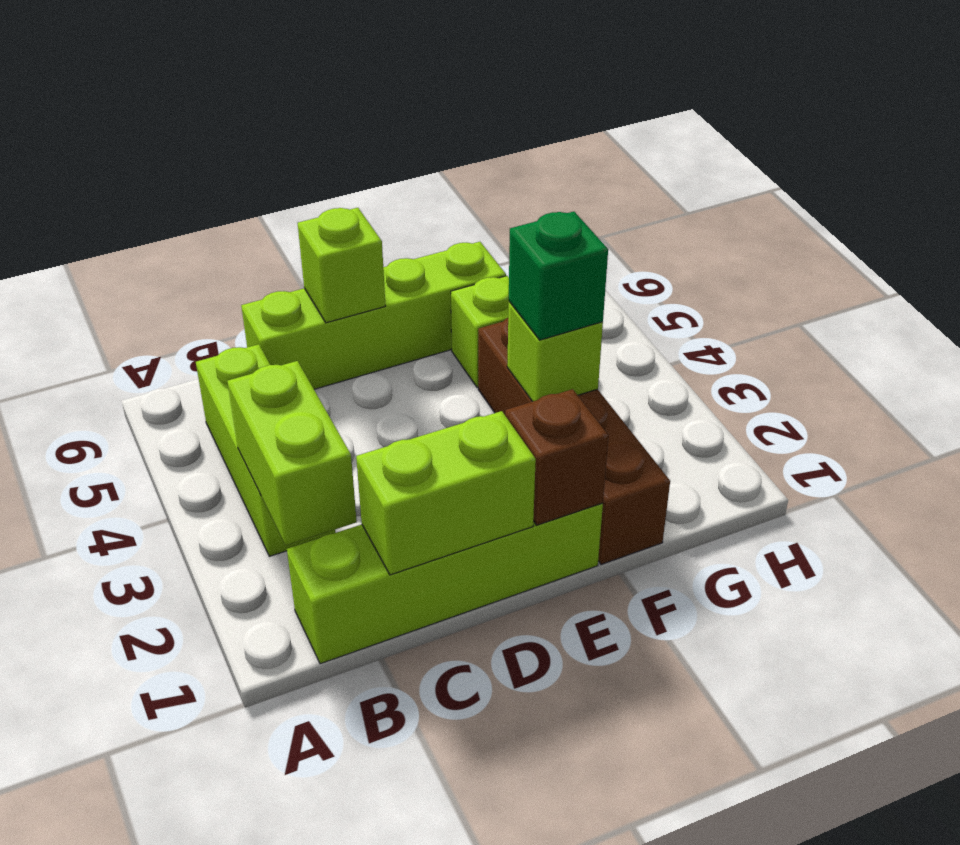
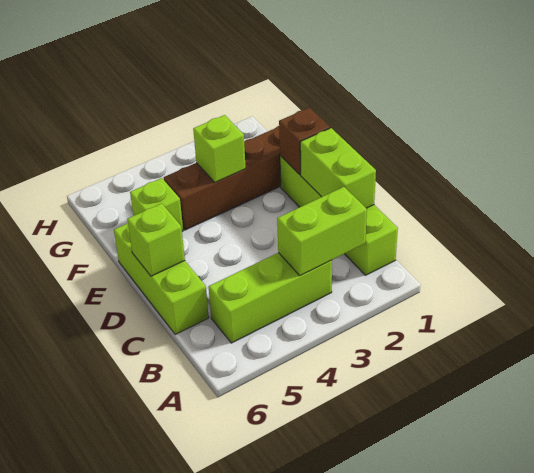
lime 1x4 brick [241,242,506,389] -> lime 1x3 brick [114,223,209,334]
green 1x1 brick [509,211,608,340] -> none

